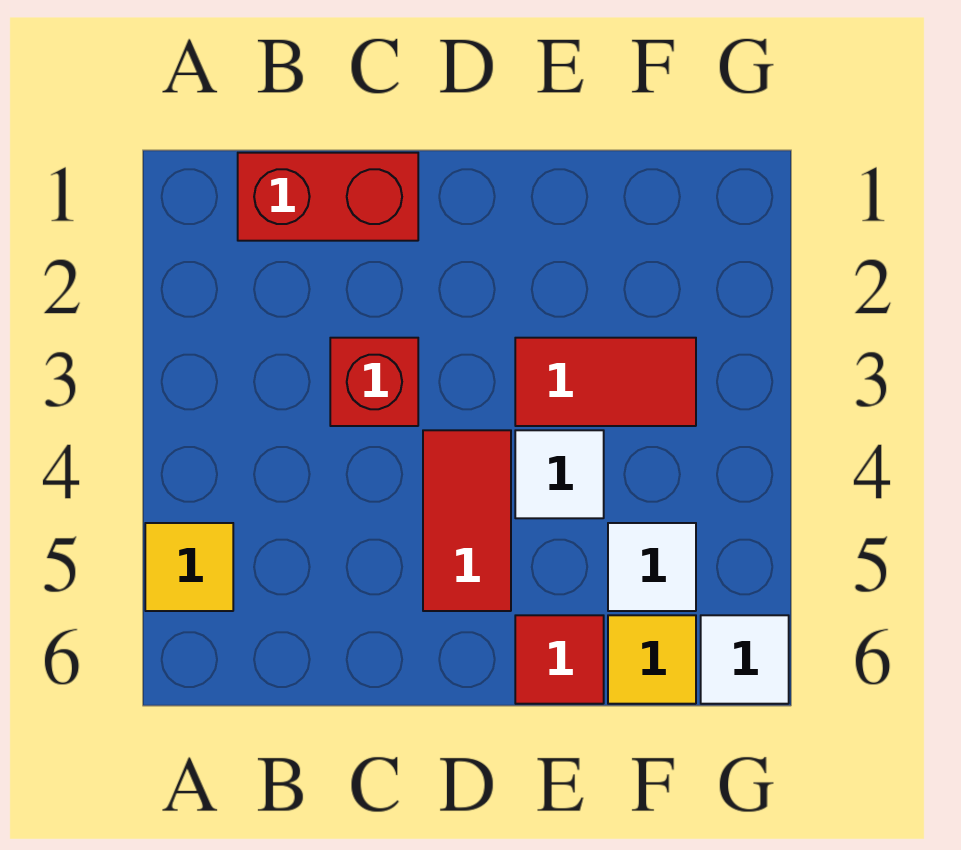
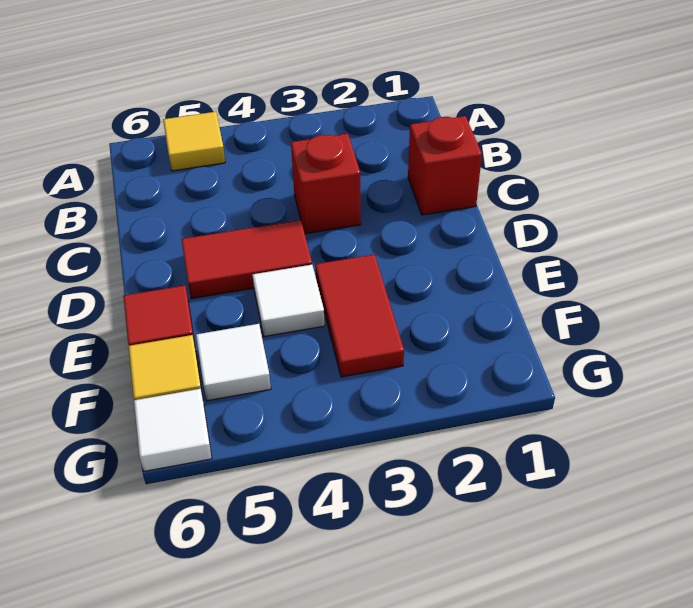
red 1x2 brick [238,153,418,241] -> red 1x1 brick [408,116,482,215]

